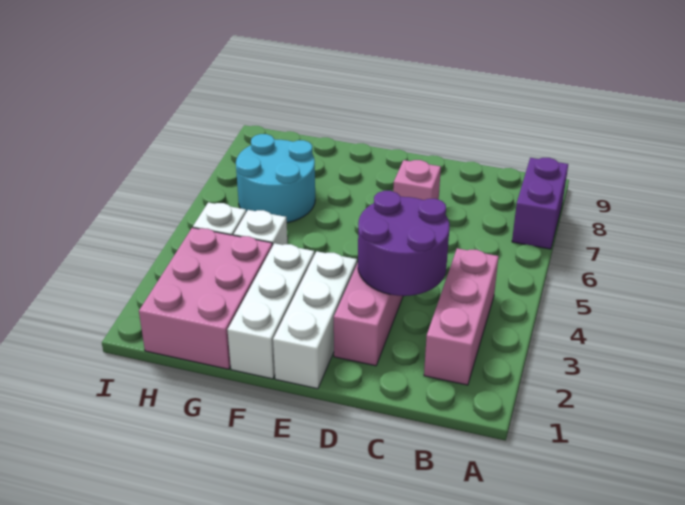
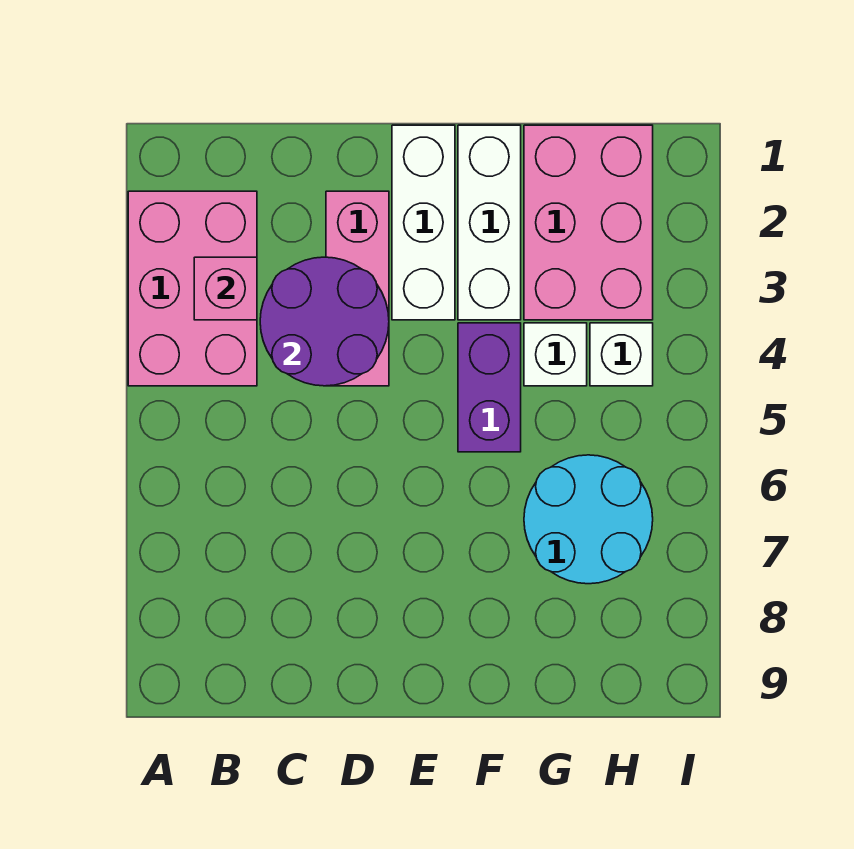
purple 1x2 brick [512,158,568,249] -> purple 1x2 brick moved to [458,323,521,452]
pink 1x3 brick [424,248,499,385] -> pink 2x3 brick [128,191,257,386]
pink 1x1 brick [393,160,441,200] -> pink 1x1 brick moved to [194,257,257,320]

